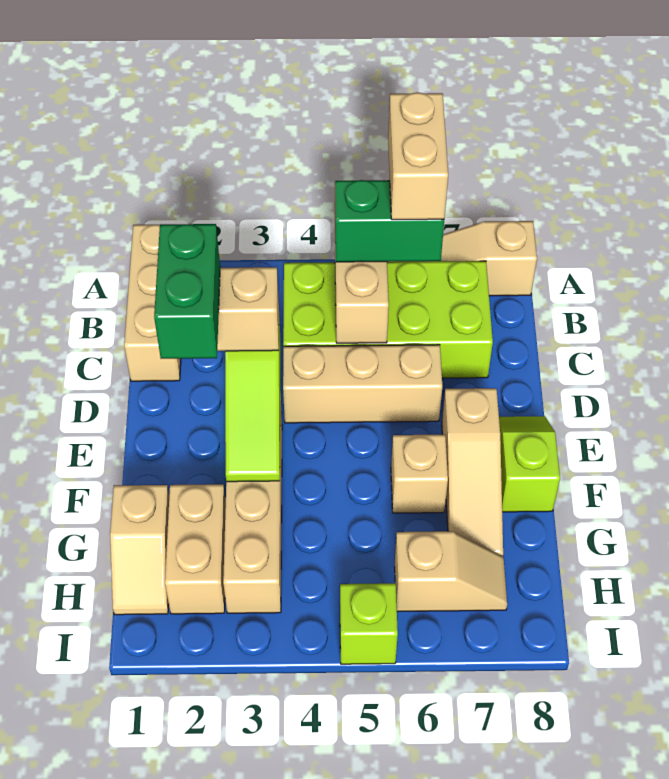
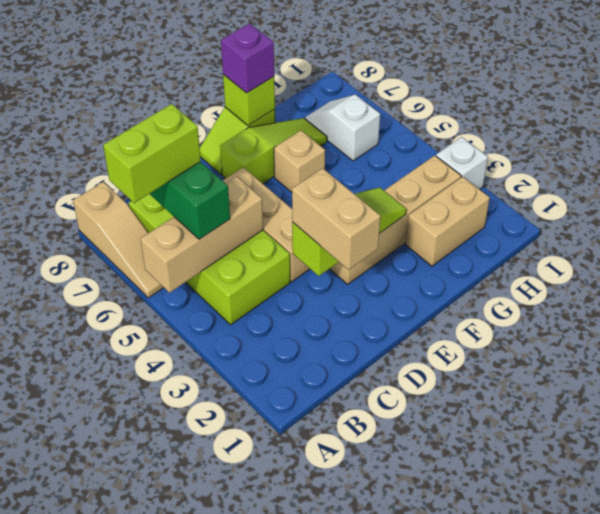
tan 1x3 brick [124,225,181,381] -> none
tan 1x2 brick [388,92,448,220] -> lime 1x2 brick [103,104,201,203]
green 1x2 brick [154,224,220,359] -> none
tan 1x3 slope [442,388,503,556] -> lime 1x3 slope [220,118,327,184]
none -> purple 1x1 brick [221,23,274,93]
tan 1x2 slope [110,485,169,615] -> none
tan 1x2 slope [395,531,507,612] -> white 1x2 slope [305,95,380,161]
none -> white 1x1 brick [436,137,488,189]
lime 1x1 brick [340,583,398,664] -> lime 1x1 brick moved to [223,75,275,126]

